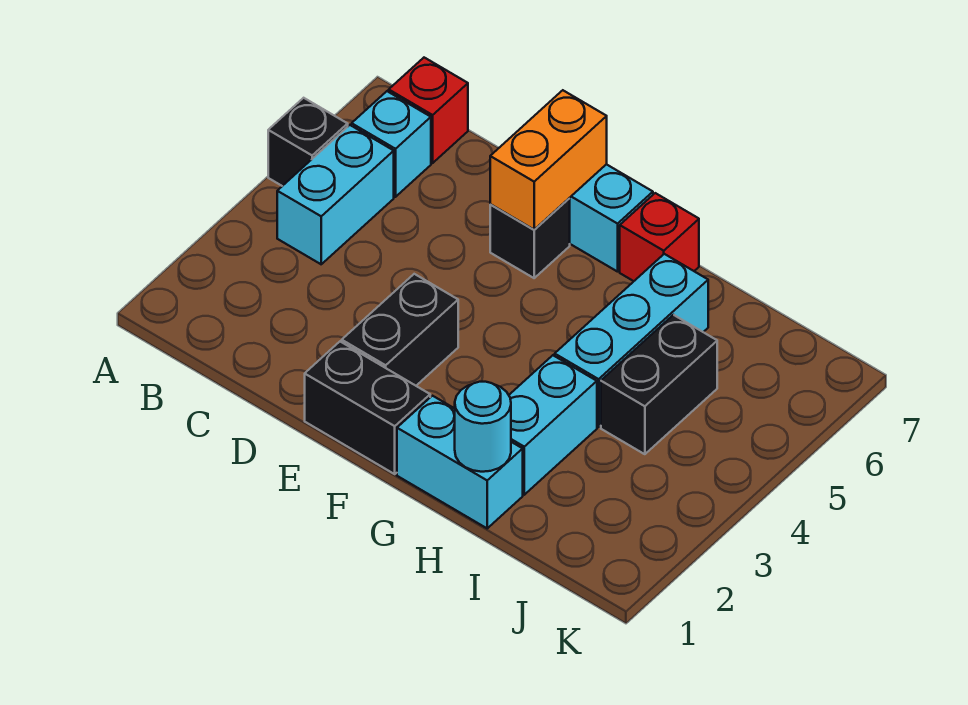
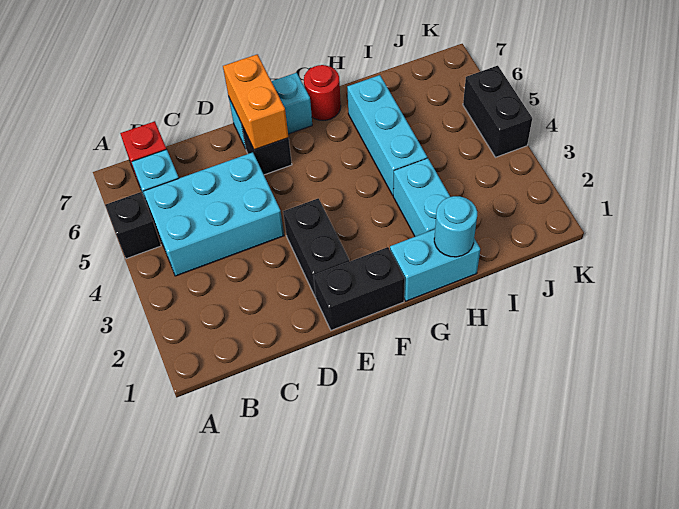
cyan 1x2 brick [277,125,394,264] -> cyan 2x3 brick [143,152,284,276]
red 1x1 brick [620,193,699,281] -> red 1x1 round brick [304,65,341,120]
black 1x2 brick [601,315,717,454] -> black 1x2 brick moved to [463,66,532,157]

